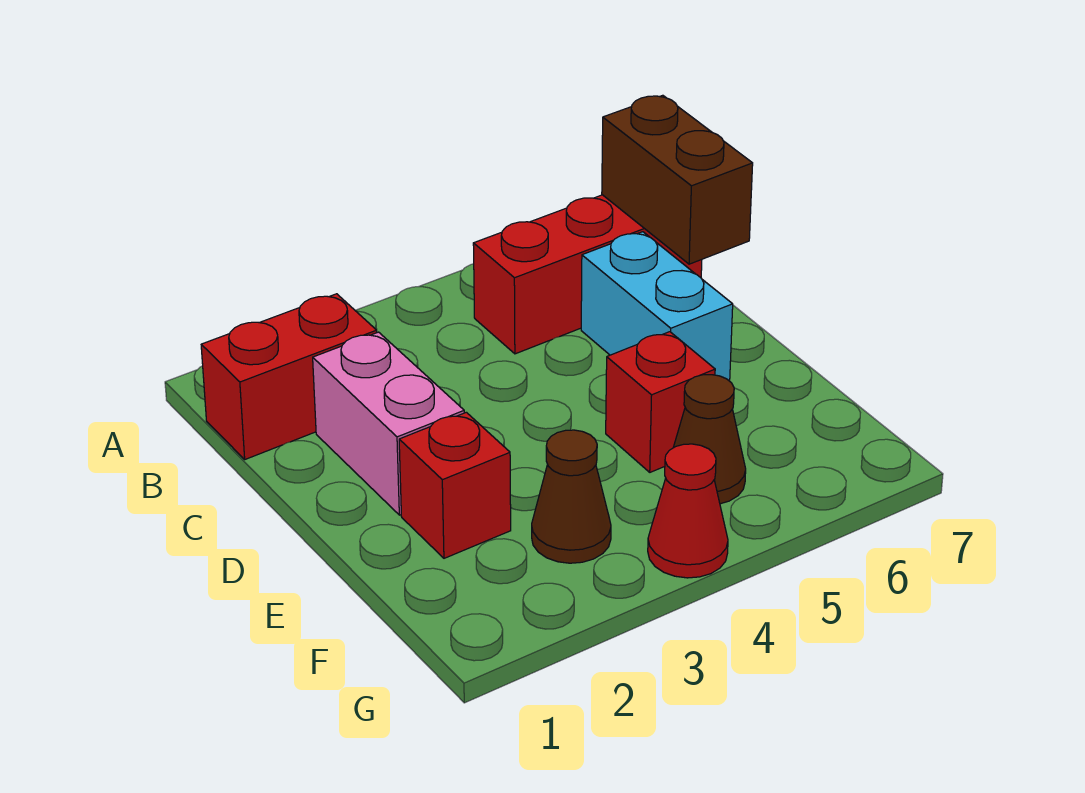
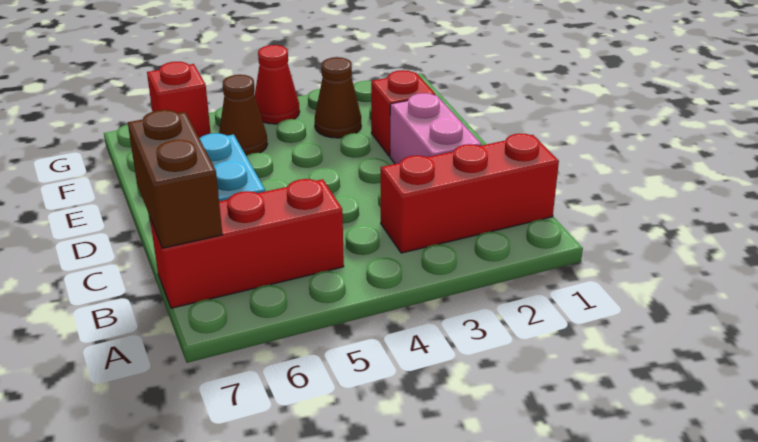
red 1x2 brick [201,294,377,459] -> red 1x3 brick [381,133,559,253]
red 1x1 brick [606,332,715,472] -> red 1x1 brick moved to [147,62,211,138]

